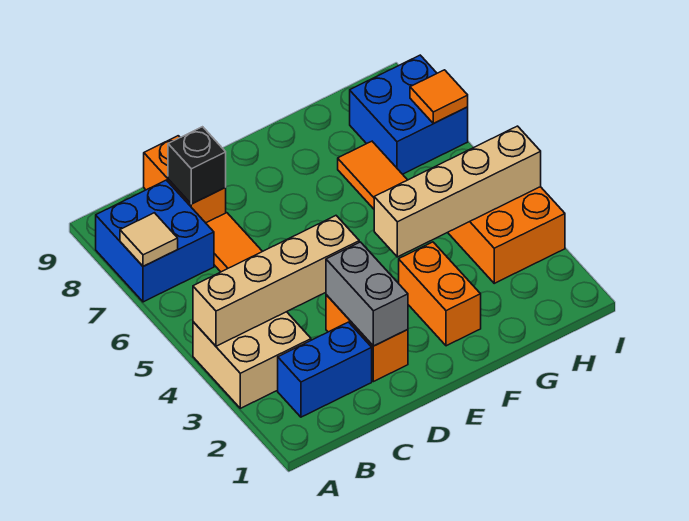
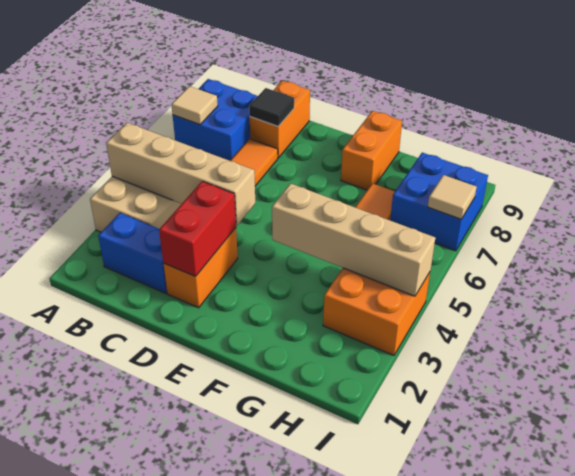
black 1x1 brick [168,127,226,204] -> black 1x1 tile [249,88,294,126]
grey 1x2 brick [326,242,408,346] -> red 1x2 brick [159,181,236,276]
orange 1x2 brick [399,242,481,346] -> orange 1x2 brick moved to [341,111,402,190]
orange 1x1 tile [410,70,468,124] -> tan 1x1 tile [428,175,477,219]

